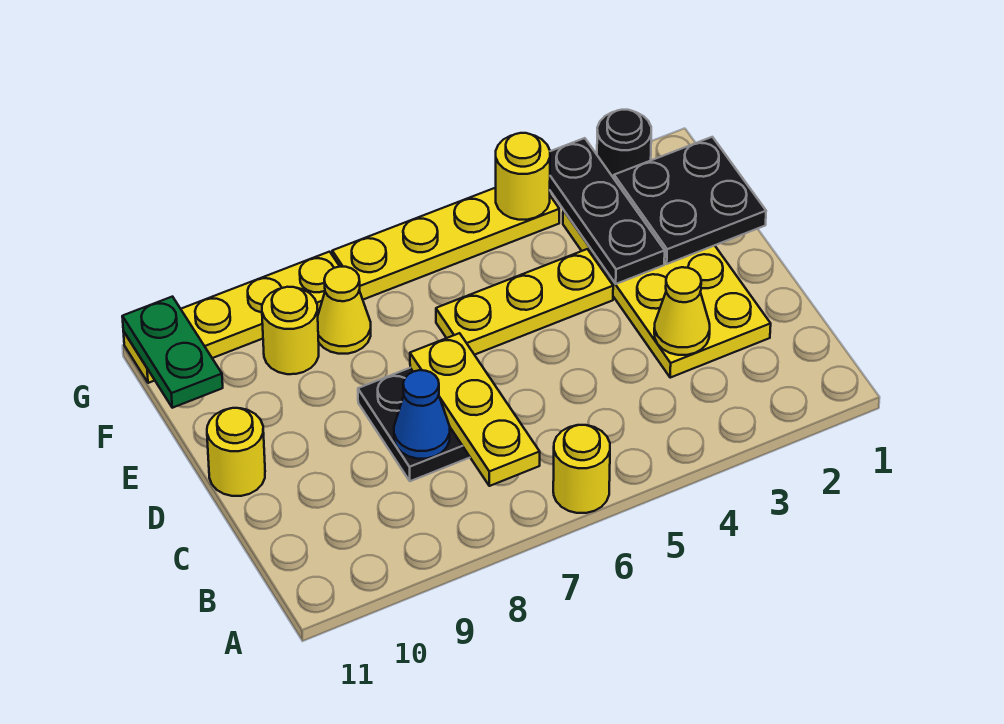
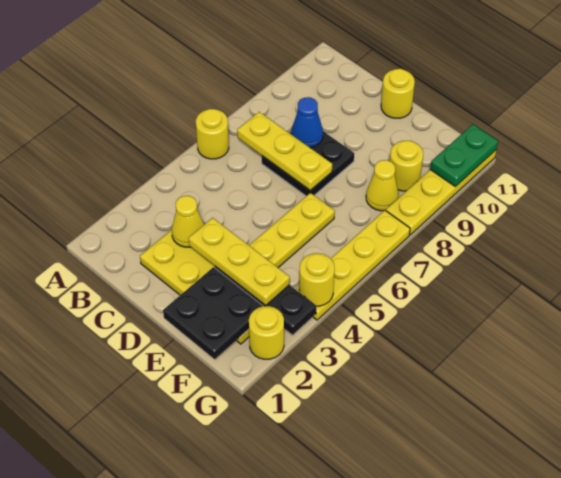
none -> yellow 1x3 plate [189,218,290,306]
green 1x2 plate [122,297,223,408] -> green 1x2 plate turned to [430,124,498,187]
black 1x1 round brick [597,110,651,178] -> yellow 1x1 round brick [249,306,284,359]

